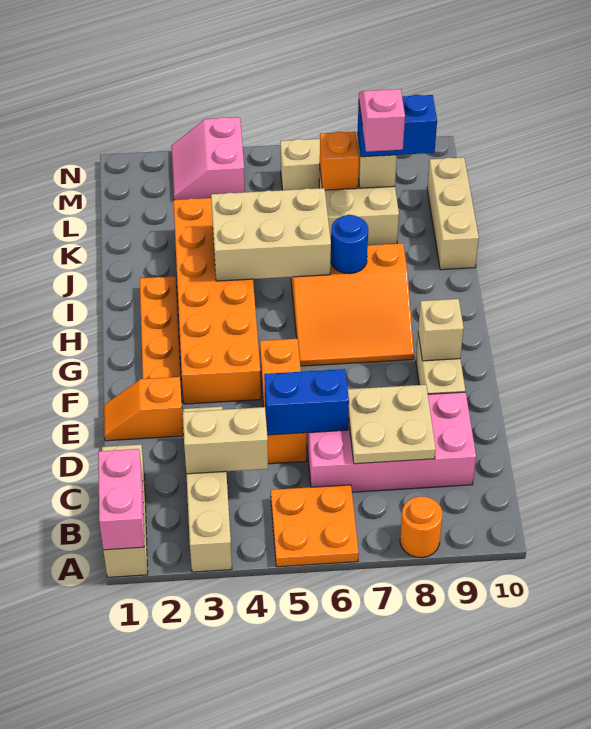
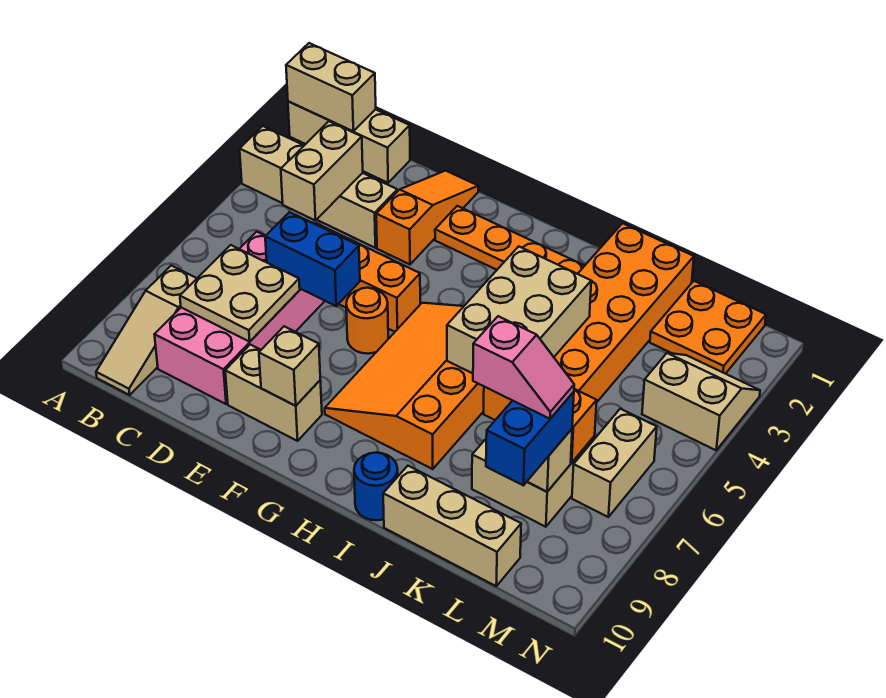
pink 1x2 brick [98,449,144,550] -> tan 1x2 brick [286,43,376,131]
orange 2x2 plate [271,485,359,567] -> orange 2x2 plate moved to [650,281,766,374]
orange 1x1 round brick [400,496,442,558] -> orange 1x1 round brick moved to [346,288,388,354]
none -> tan 1x3 slope [96,266,197,395]
blue 1x2 brick [264,369,349,435] -> blue 1x2 brick turned to [265,212,360,306]
orange 1x2 slope [104,377,184,441] -> orange 1x3 slope [376,171,478,264]
orange 2x6 brick [173,198,261,404] -> orange 2x6 brick turned to [484,223,694,420]
orange 3x3 slope [291,243,414,366] -> orange 3x4 slope [325,303,484,469]
blue 1x1 round brick [331,215,368,274] -> blue 1x1 round brick moved to [354,452,398,520]
pink 2x2 slope [172,117,245,200] -> tan 2x2 slope [642,353,760,450]

